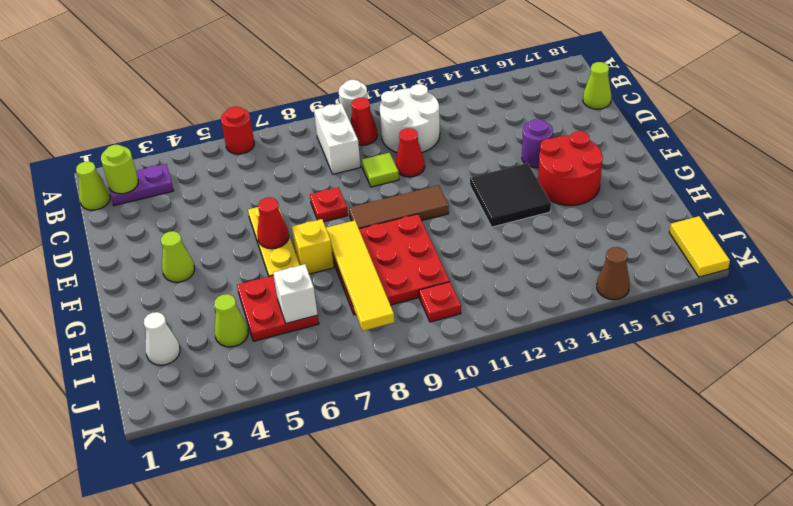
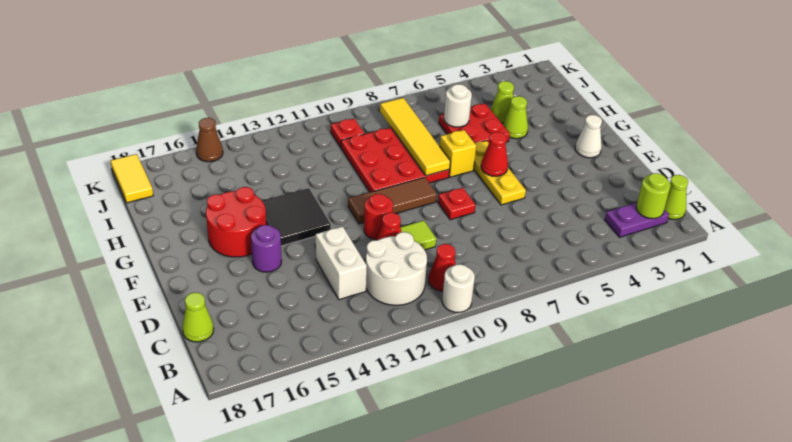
red 1x1 round brick [221,107,254,154] -> red 1x1 round brick moved to [364,194,393,240]
white 1x2 brick [314,103,361,174] -> white 1x2 brick moved to [316,226,367,300]
lime 1x1 cone [161,231,195,282] -> lime 1x1 cone moved to [503,96,528,139]
white 1x1 cone [144,312,180,365] -> white 1x1 cone moved to [575,115,602,158]
white 1x1 brick [273,264,318,323] -> white 1x1 round brick [444,84,472,127]

